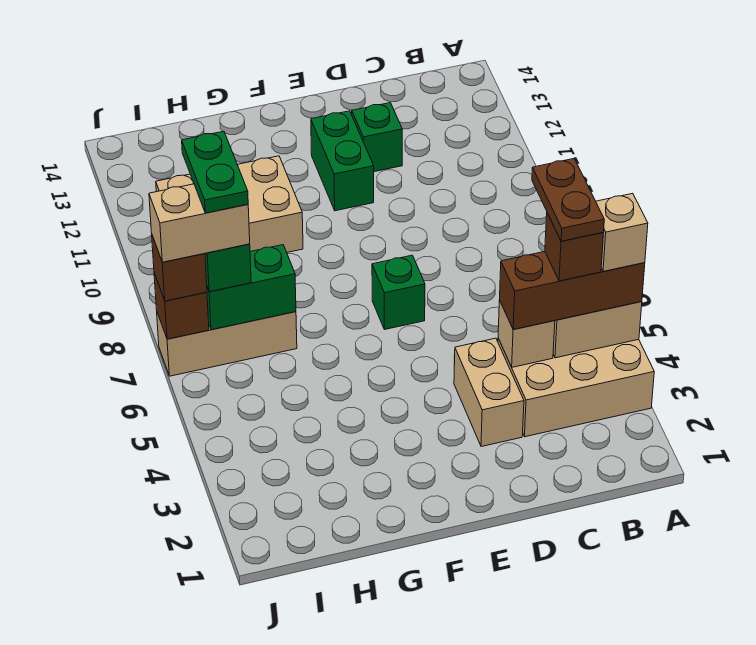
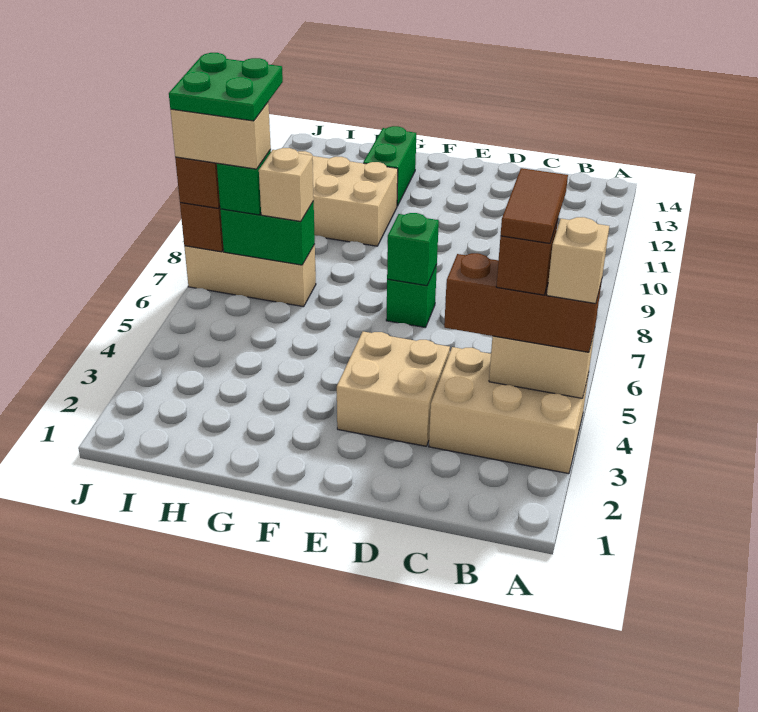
brown 1x2 plate [532,159,604,241] -> brown 1x2 tile [501,168,568,243]
tan 1x1 brick [498,300,555,367] -> tan 1x1 brick moved to [259,148,314,221]
tan 1x2 brick [454,338,524,447] -> tan 2x2 brick [337,332,450,446]
green 1x1 brick [352,103,402,172] -> green 1x1 brick moved to [387,213,439,286]
green 1x2 brick [311,111,374,211] -> green 1x2 brick moved to [363,126,416,206]
green 1x2 plate [182,131,248,213] -> green 2x2 plate [169,53,283,121]

